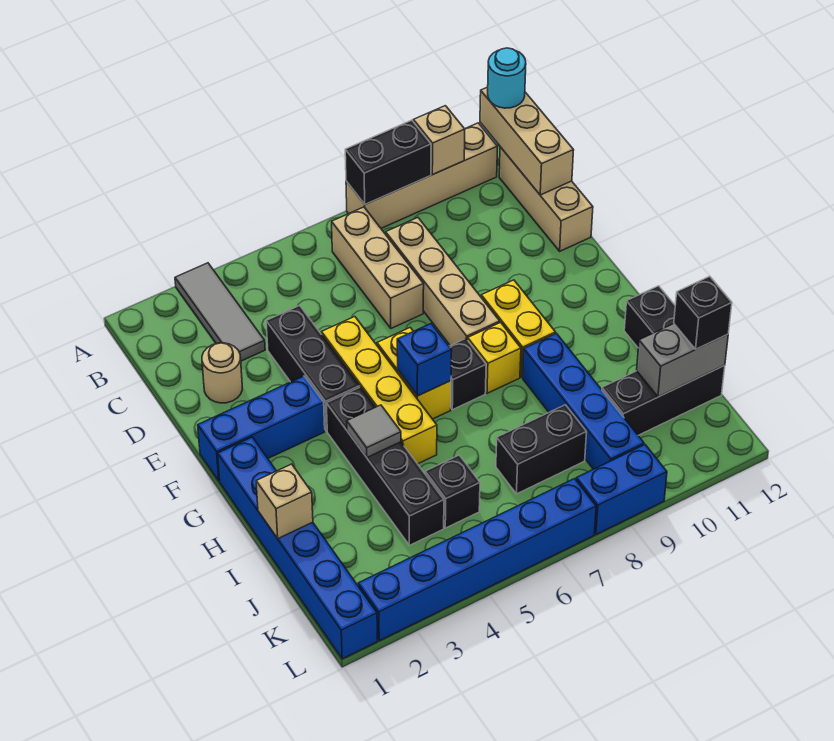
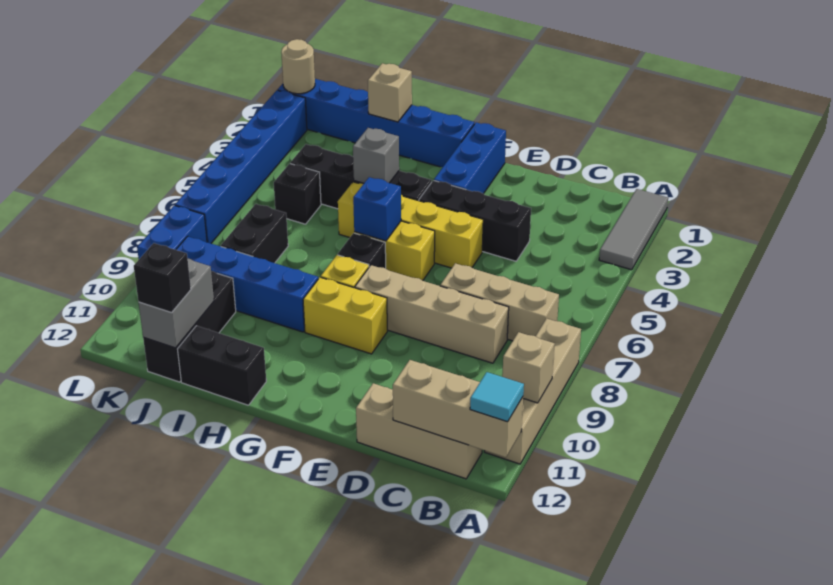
grey 1x3 tile [175,263,265,361] -> grey 1x3 tile turned to [599,189,668,270]
black 1x2 brick [345,120,431,204] -> none
cyan 1x1 round brick [488,48,526,108] -> cyan 1x1 tile [470,372,524,422]
tan 1x1 round brick [202,343,242,403] -> tan 1x1 round brick moved to [281,39,315,94]
grey 1x1 tile [347,405,401,457] -> grey 1x1 brick [353,128,399,183]

